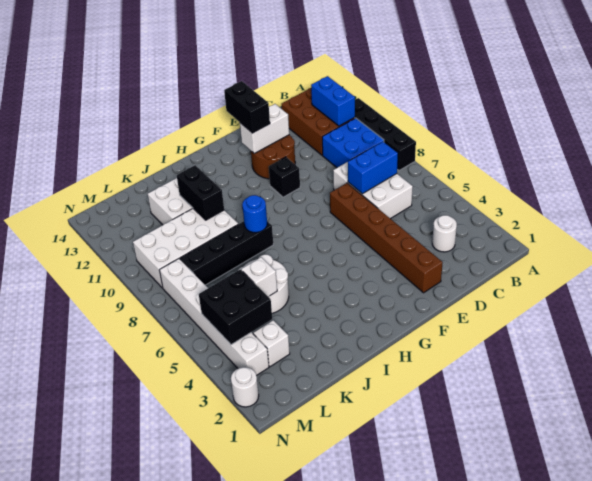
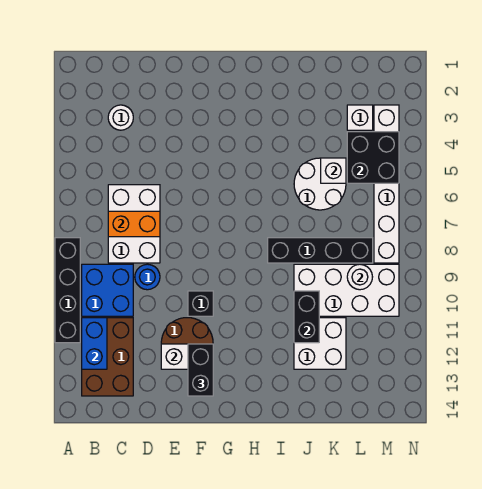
blue 1x2 brick [348,142,398,194] -> orange 1x2 brick [108,211,160,237]
brown 1x6 brick [330,183,443,293] -> none
blue 1x1 round brick [242,195,267,233] -> blue 1x1 round brick moved to [135,264,160,290]
white 1x1 round brick [231,367,259,407] -> white 1x1 round brick moved to [347,264,372,290]

